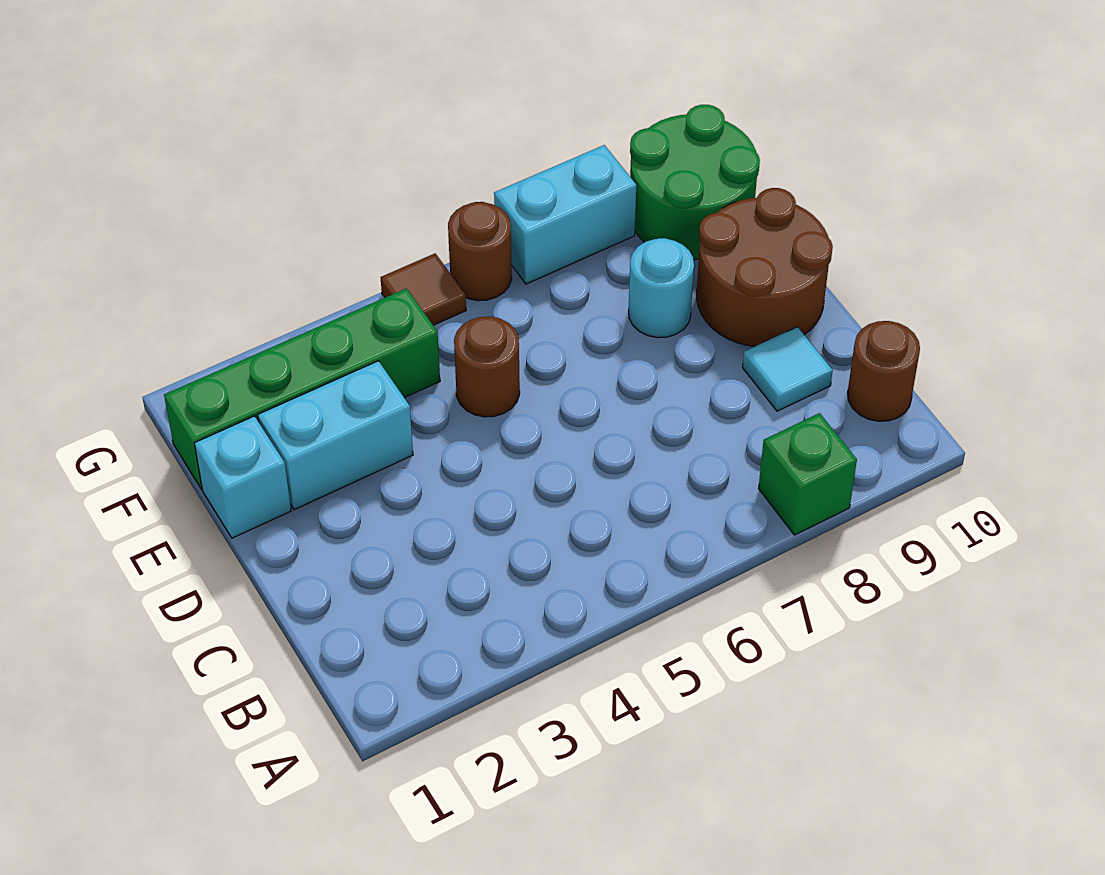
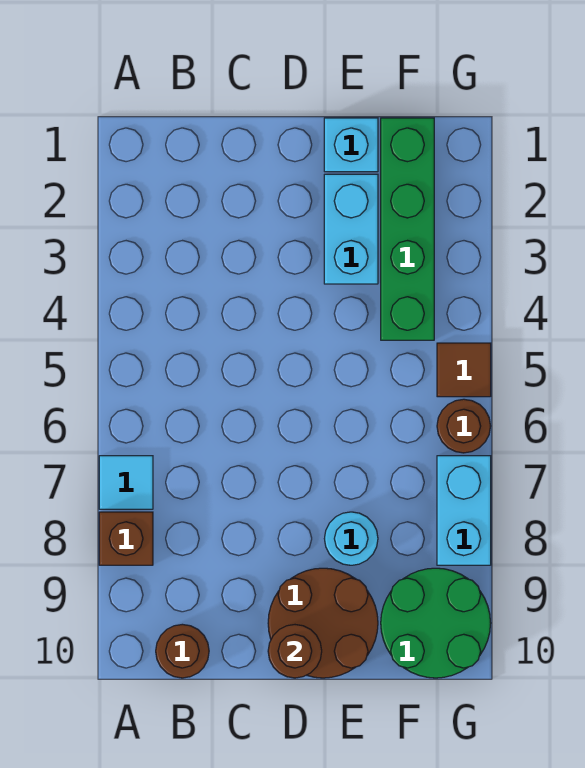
green 1x1 brick [759,413,857,535] -> brown 1x1 brick [99,512,153,565]
cyan 1x1 tile [742,327,833,411] -> cyan 1x1 tile moved to [99,456,153,509]
brown 1x1 round brick [454,317,520,417] -> brown 1x1 round brick moved to [268,625,322,678]

